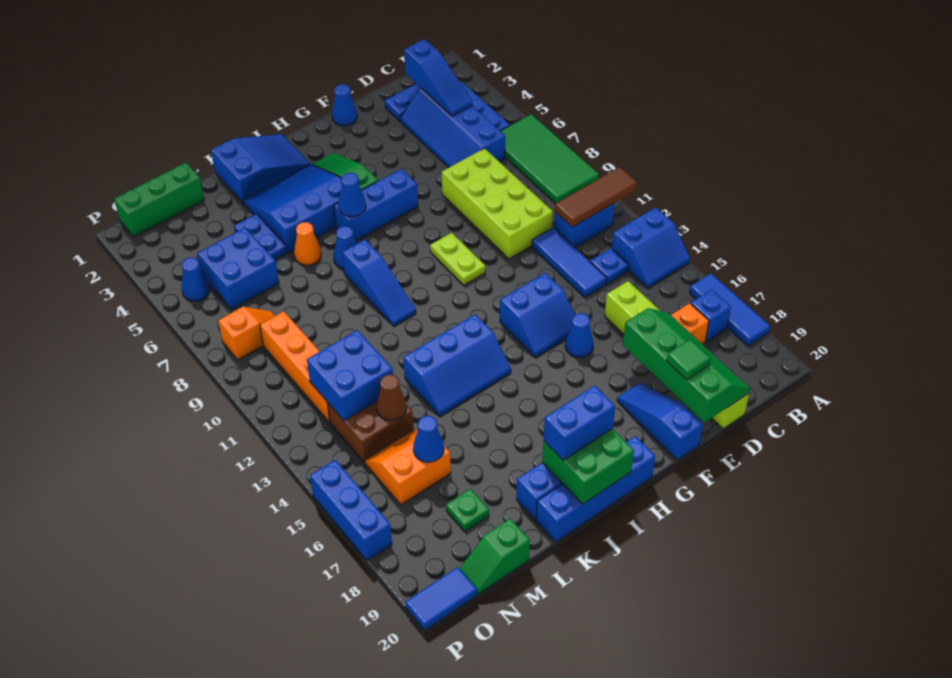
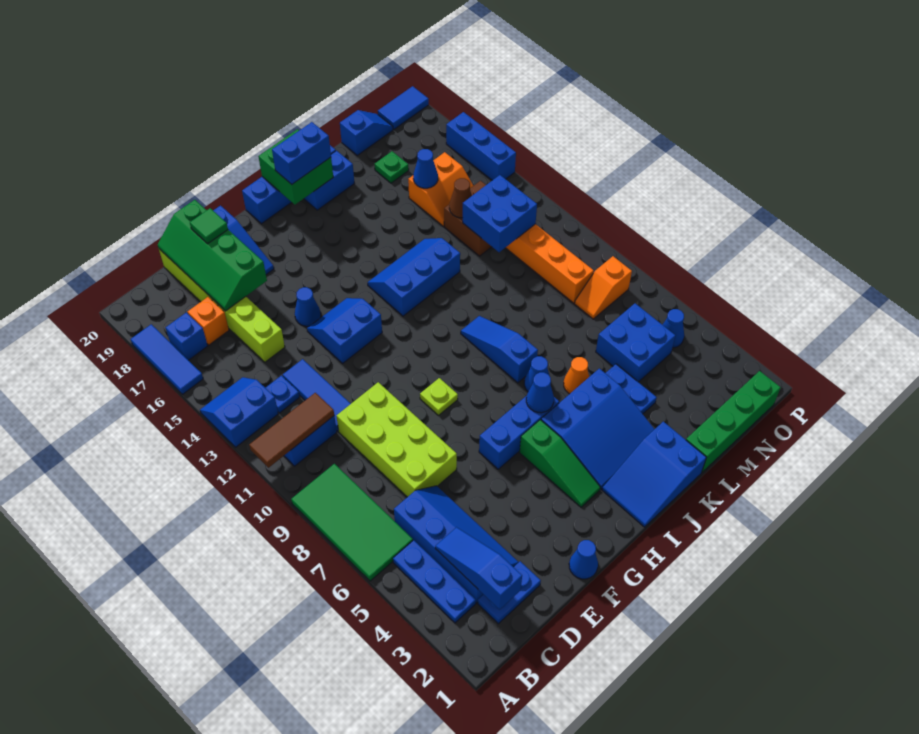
lime 1x2 plate [430,233,485,285] -> lime 1x1 plate [420,378,458,415]
green 1x3 brick [114,163,204,237] -> green 1x4 brick [686,371,781,472]
green 1x2 slope [459,519,530,594] -> blue 1x2 slope [340,110,393,155]

